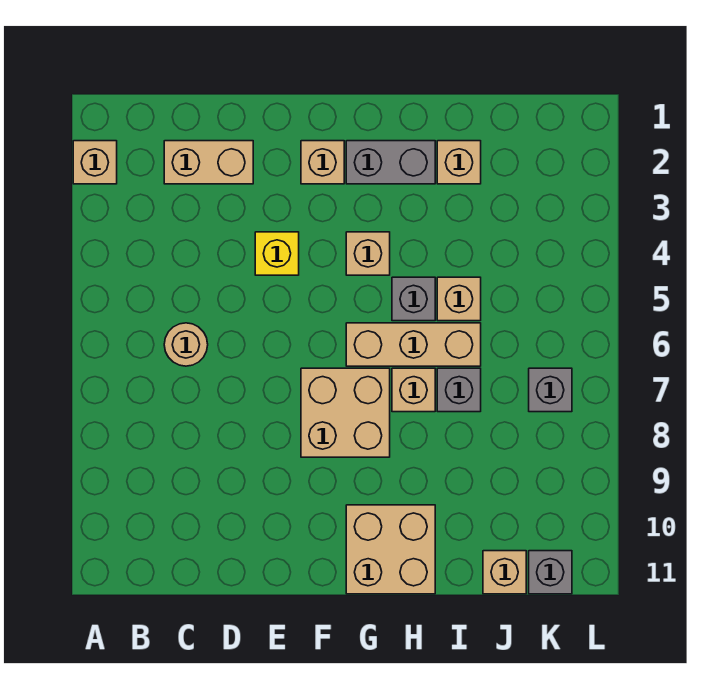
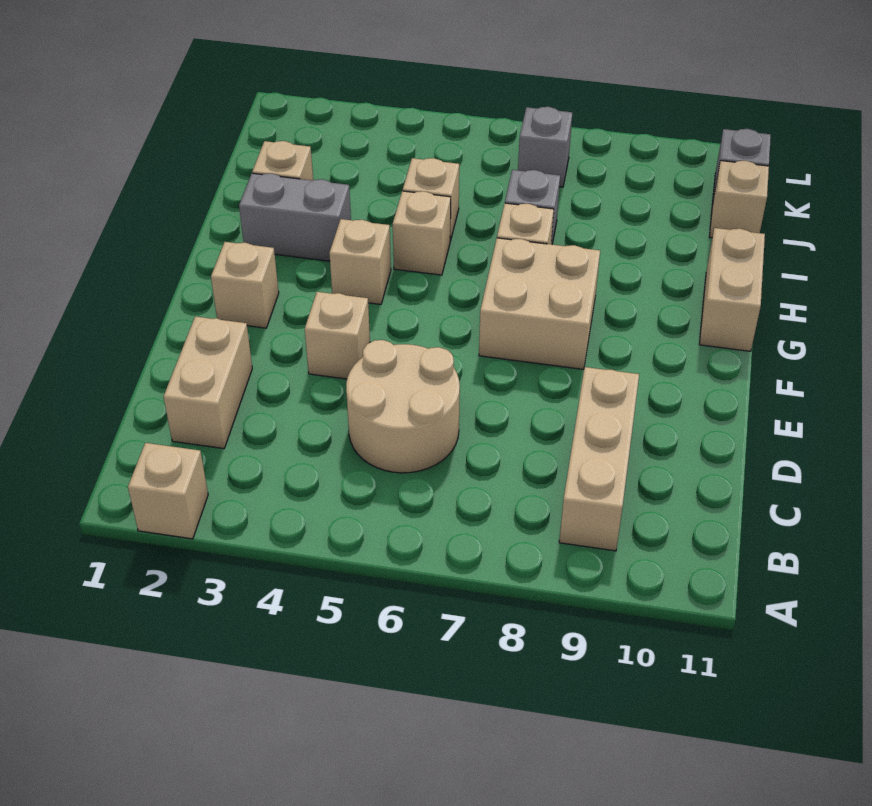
tan 1x1 round brick [164,323,208,366] -> tan 2x2 round brick [346,340,460,473]
yellow 1x1 brick [255,232,299,275] -> tan 1x1 brick [305,292,370,379]
grey 1x2 brick [346,141,435,184] -> grey 1x2 brick turned to [239,173,351,261]
tan 1x3 brick [346,323,481,366] -> tan 1x3 brick moved to [559,367,639,551]
tan 2x2 brick [346,505,435,594] -> tan 1x2 brick [699,228,765,351]
grey 1x1 brick [392,277,435,321] -> tan 1x1 brick [393,191,451,275]

